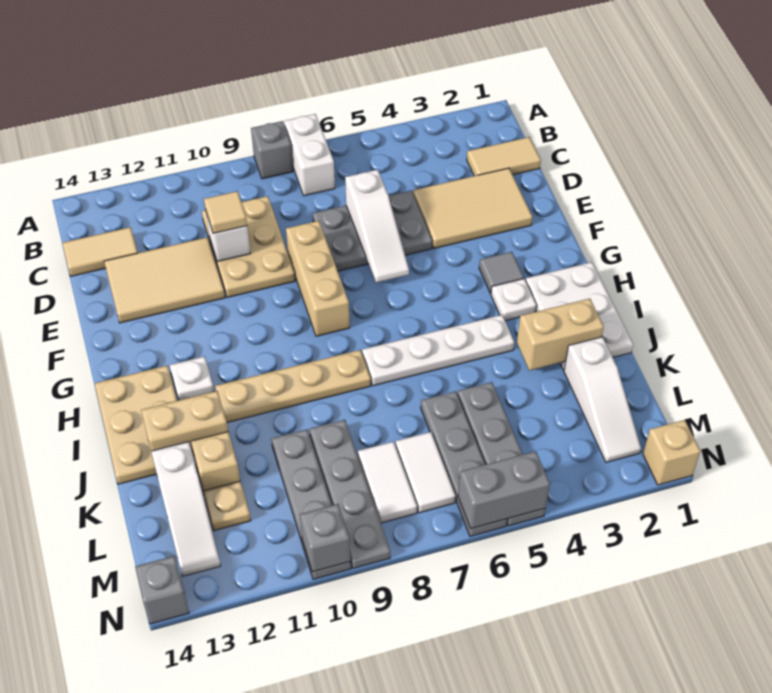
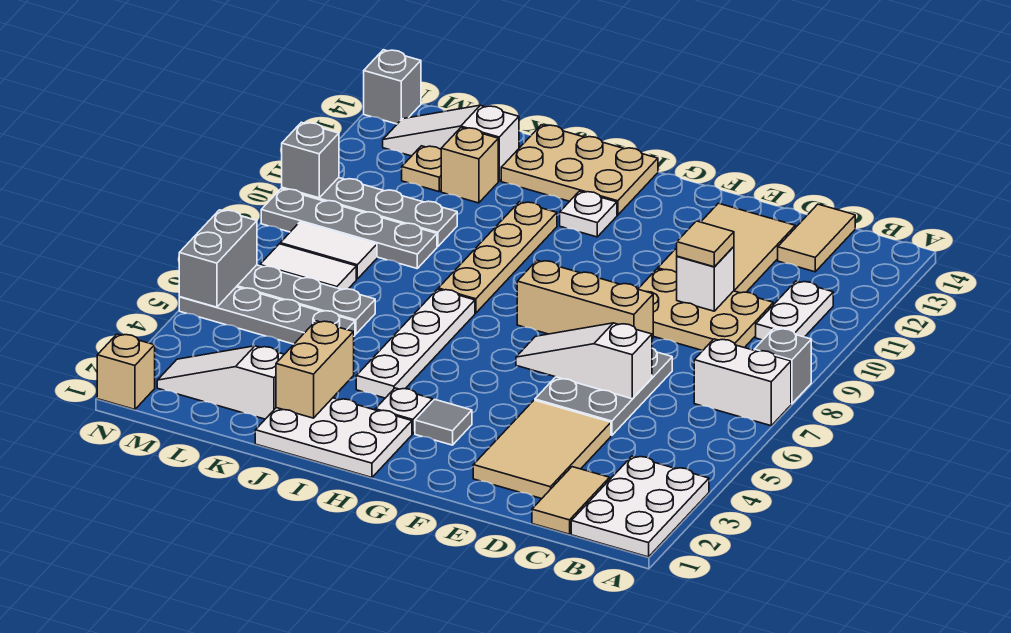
none -> white 2x3 plate [571,456,709,557]
none -> white 1x2 plate [756,281,833,340]
tan 1x2 brick [141,391,228,456] -> none

